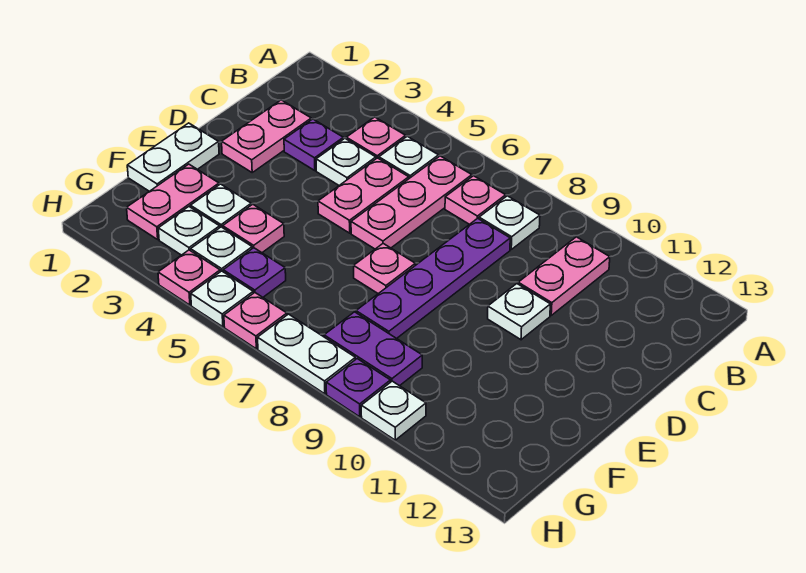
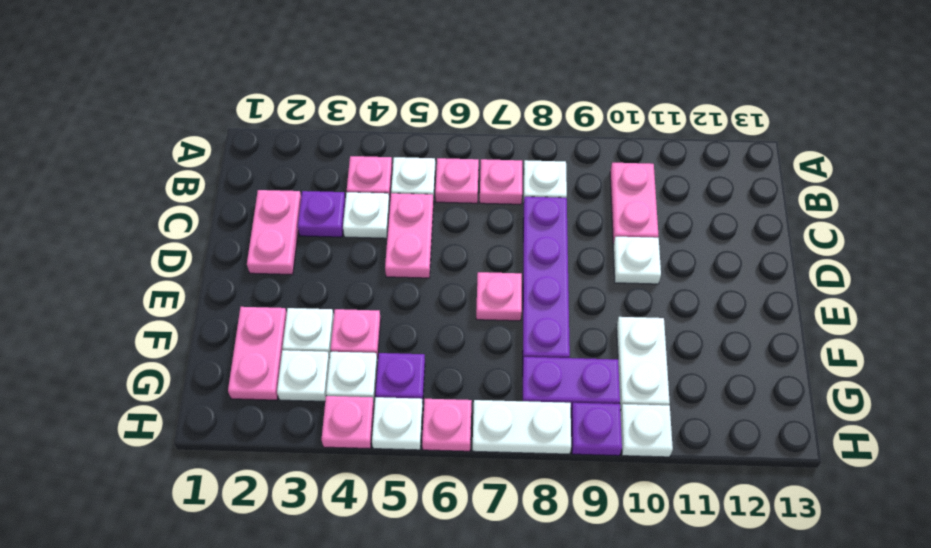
pink 1x3 plate [351,156,472,249] -> pink 1x1 plate [435,158,479,203]
white 1x2 plate [127,123,219,191] -> white 1x2 plate moved to [617,317,670,410]

